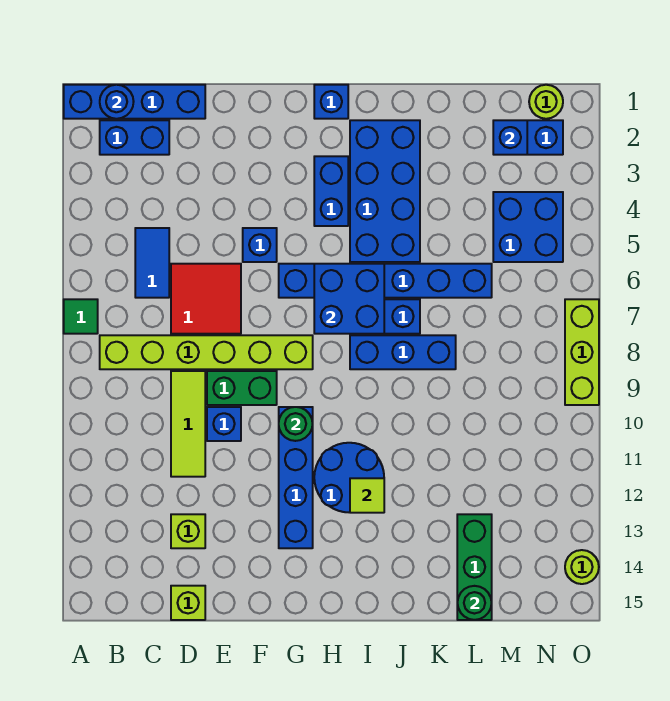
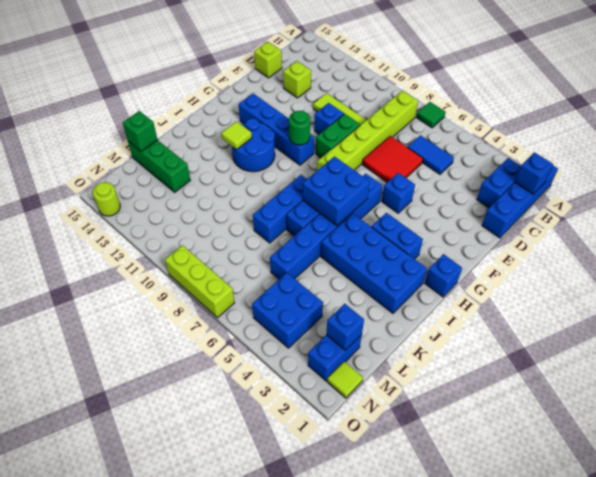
blue 1x1 round brick [100,85,134,119] -> blue 1x1 brick [515,152,553,194]
green 1x1 round brick [457,586,492,620] -> green 1x1 brick [123,111,158,151]
lime 1x1 round brick [529,85,563,119] -> lime 1x1 tile [327,361,363,398]

